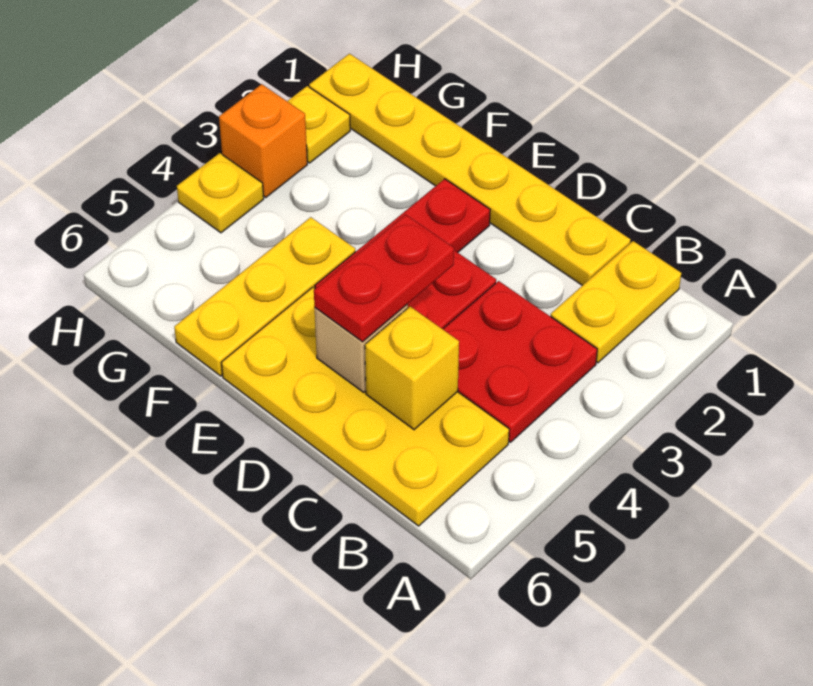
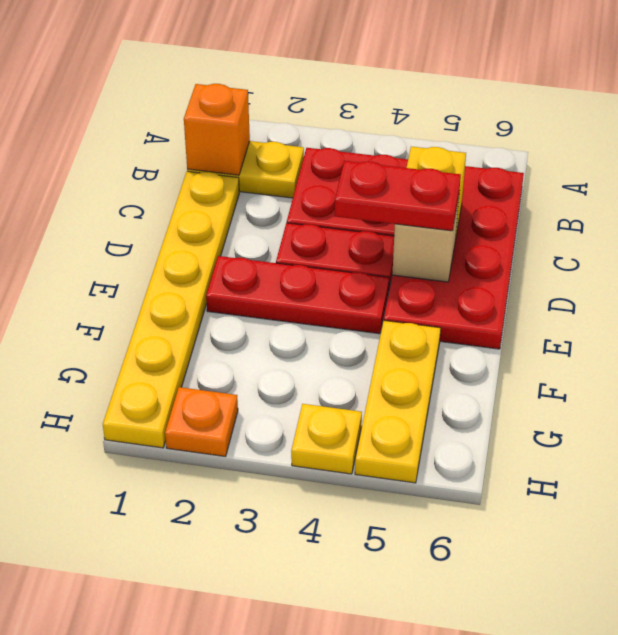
yellow 2x4 plate [221,287,509,526] -> red 2x4 plate [384,166,524,349]
yellow 1x3 plate [174,217,356,376] -> yellow 1x3 plate turned to [355,320,441,483]
yellow 1x1 plate [287,86,350,163] -> orange 1x1 plate [165,387,238,457]
orange 1x1 brick [219,84,307,197] -> orange 1x1 brick moved to [184,84,250,175]

